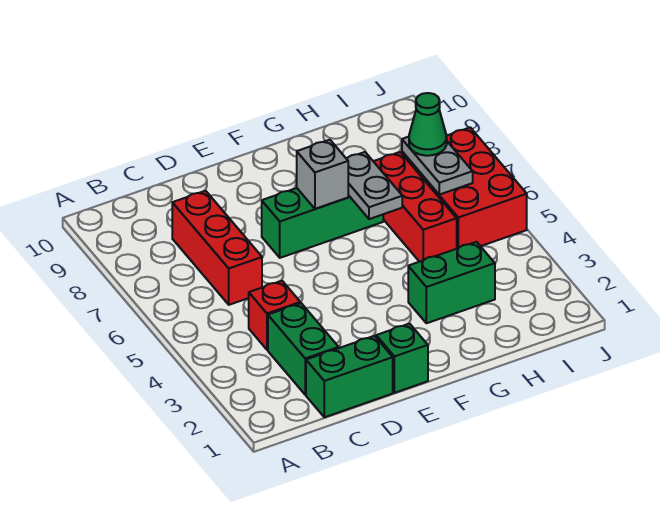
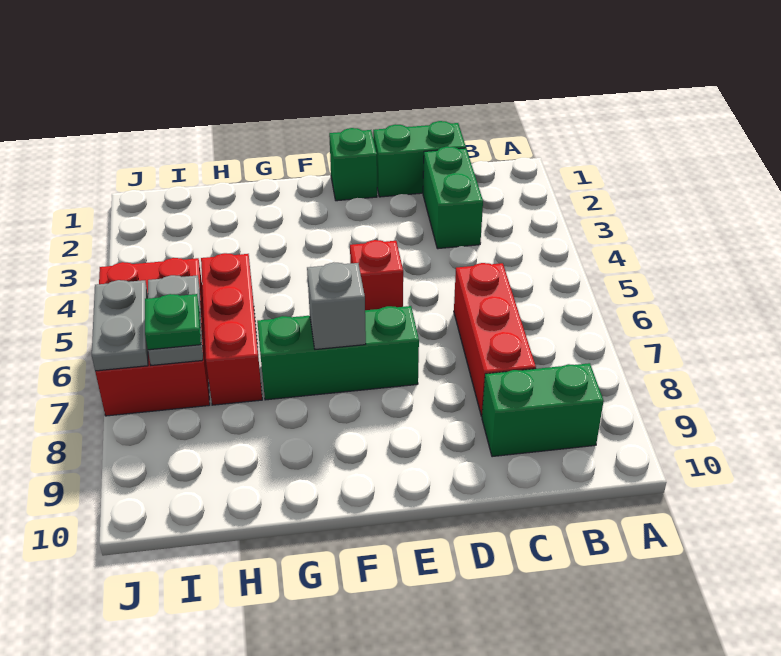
red 1x1 brick [249,281,300,350] -> red 1x1 brick moved to [350,240,403,310]
green 1x2 brick [408,242,495,323] -> green 1x2 brick moved to [482,363,604,457]
grey 1x2 plate [346,152,402,219] -> grey 1x2 plate moved to [92,280,148,371]
green 1x1 cone [409,93,447,156] -> green 1x1 plate [145,294,201,350]

